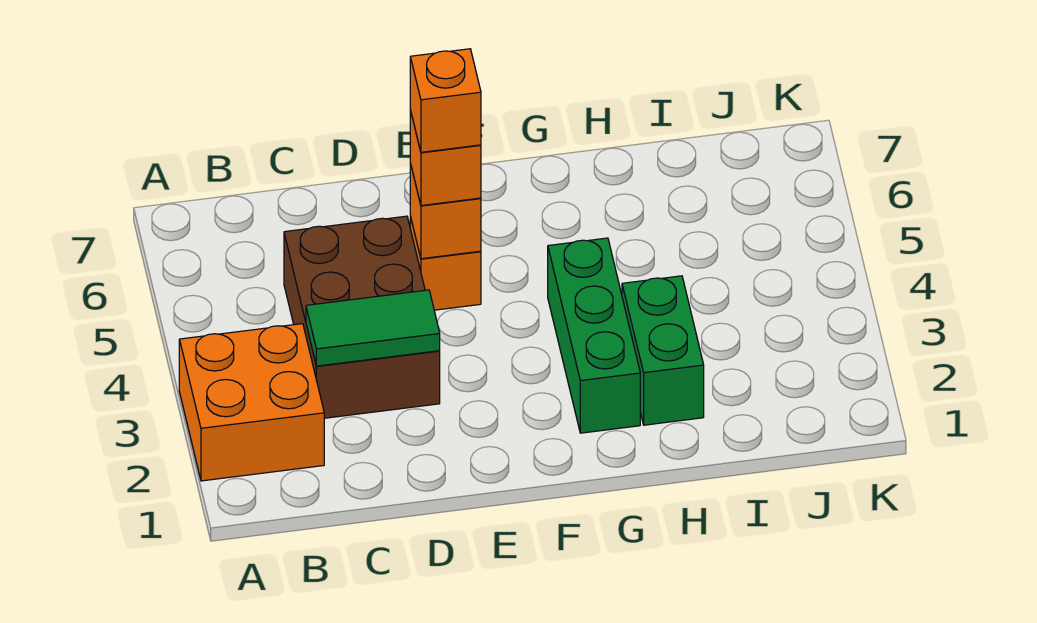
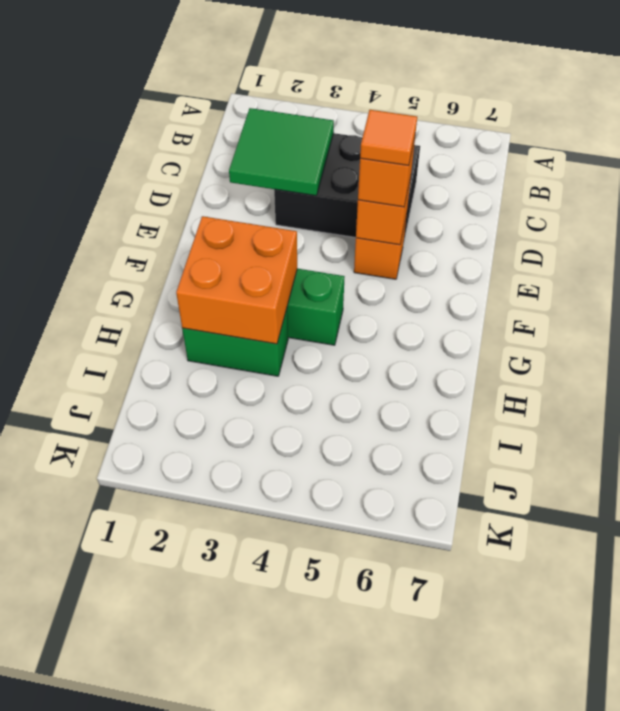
orange 2x2 brick [179,324,324,481] -> orange 2x2 brick moved to [176,216,297,344]
brown 2x3 brick [284,216,440,418] -> black 2x3 brick [274,133,420,239]
green 1x2 tile [306,290,440,366] -> green 2x2 tile [229,108,334,196]
orange 1x1 brick [410,49,481,152] -> orange 1x1 tile [360,110,417,166]

